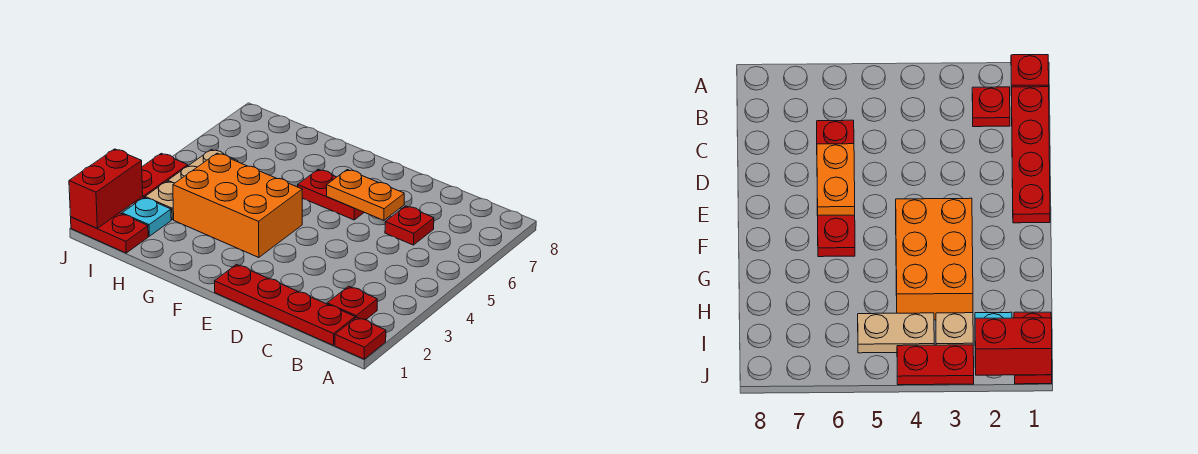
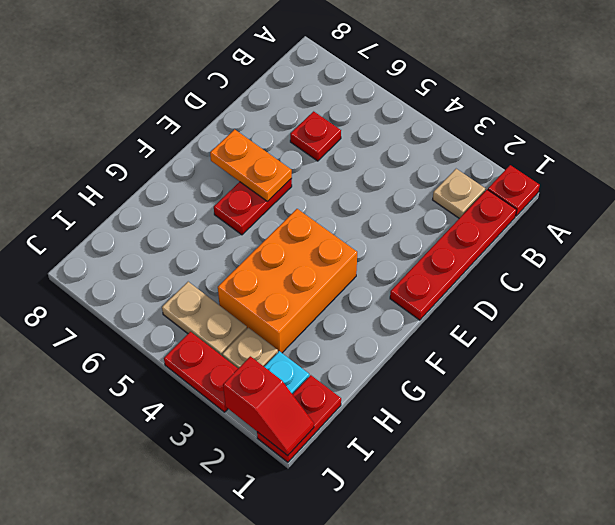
red 1x1 plate [327,286,377,320] -> tan 1x1 plate [433,169,485,218]
orange 1x2 plate [327,170,404,220] -> orange 1x2 plate turned to [210,129,292,202]
red 1x2 brick [69,149,143,228] -> red 1x2 slope [223,356,314,456]

